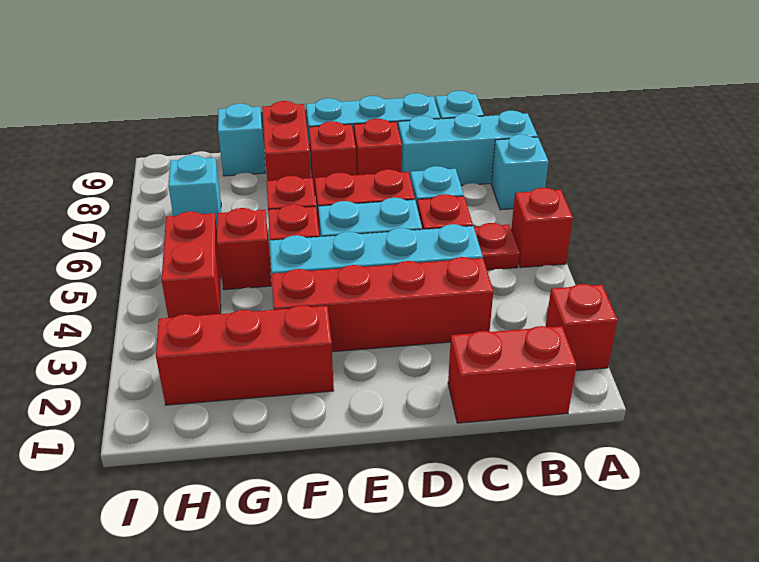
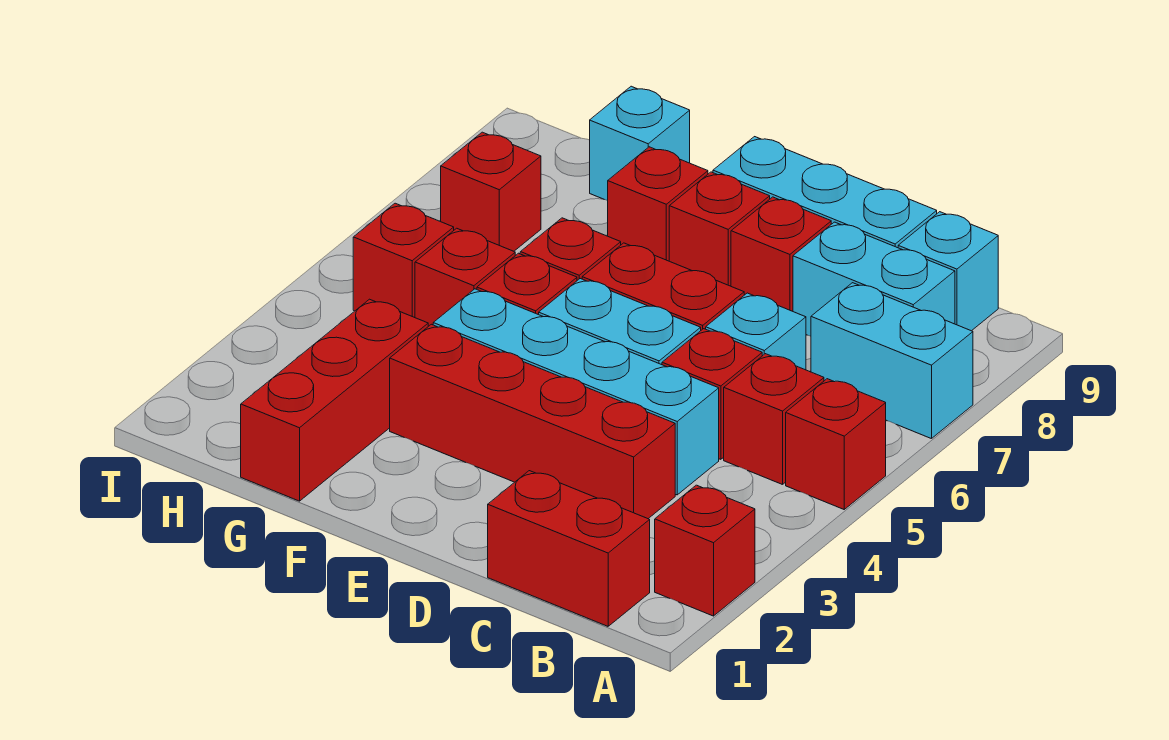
cyan 1x1 brick [491,134,548,210] -> cyan 1x2 brick [811,283,973,439]
cyan 1x3 brick [398,111,537,186] -> cyan 1x2 brick [793,222,955,336]
red 1x1 plate [474,223,519,270] -> red 1x1 brick [724,354,824,485]
red 1x3 brick [156,305,334,405] -> red 1x3 brick turned to [241,299,428,501]
red 1x2 brick [262,101,311,181] -> red 1x1 brick [608,147,708,261]
red 1x2 brick [161,211,221,318] -> red 1x1 brick [353,203,454,318]
cyan 1x1 brick [168,155,221,226] -> red 1x1 brick [441,132,541,251]

